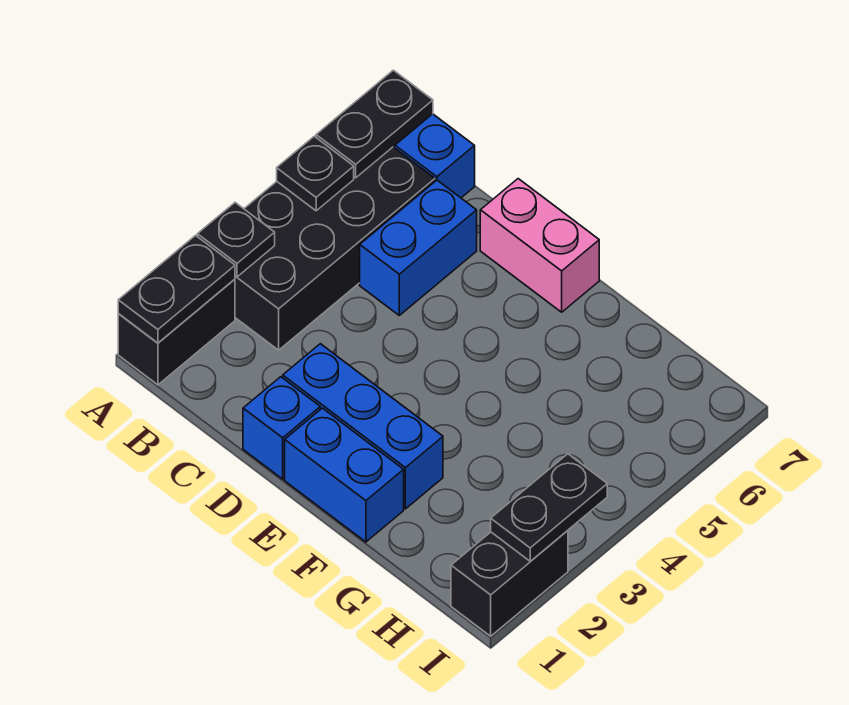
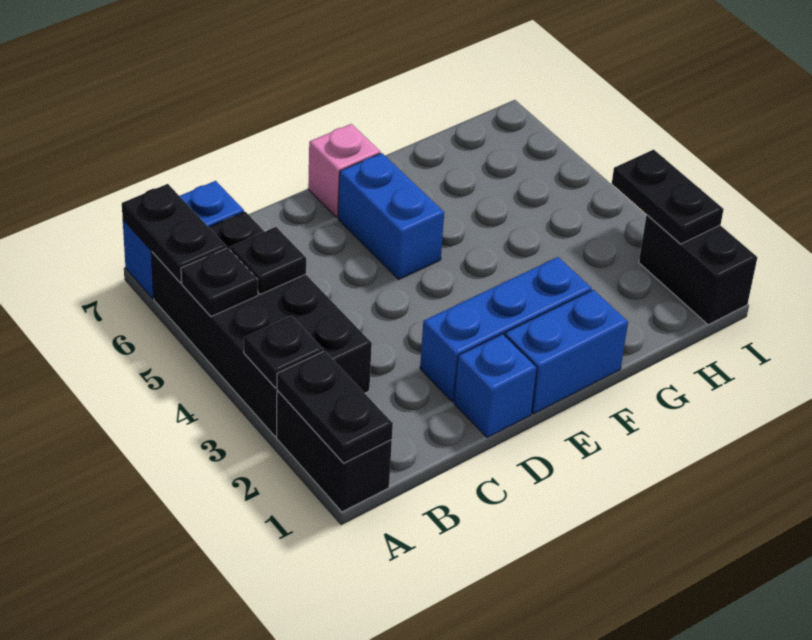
none -> black 1x1 plate [230,227,306,294]
blue 1x2 brick [360,180,477,315] -> blue 1x2 brick moved to [338,153,444,279]
pink 1x2 brick [480,179,599,312] -> pink 1x1 brick [308,124,381,217]

